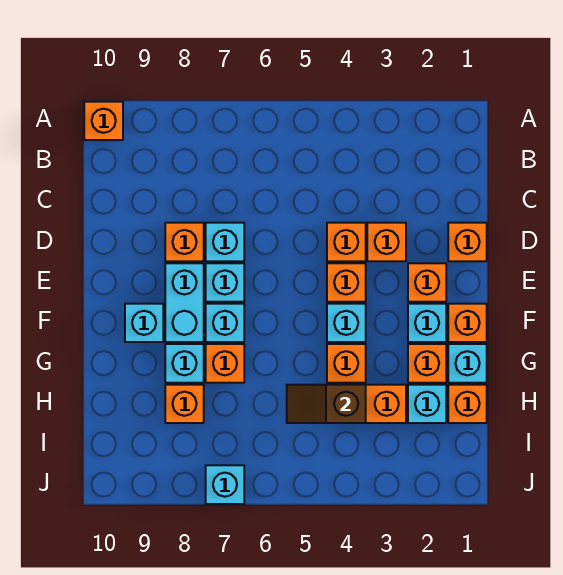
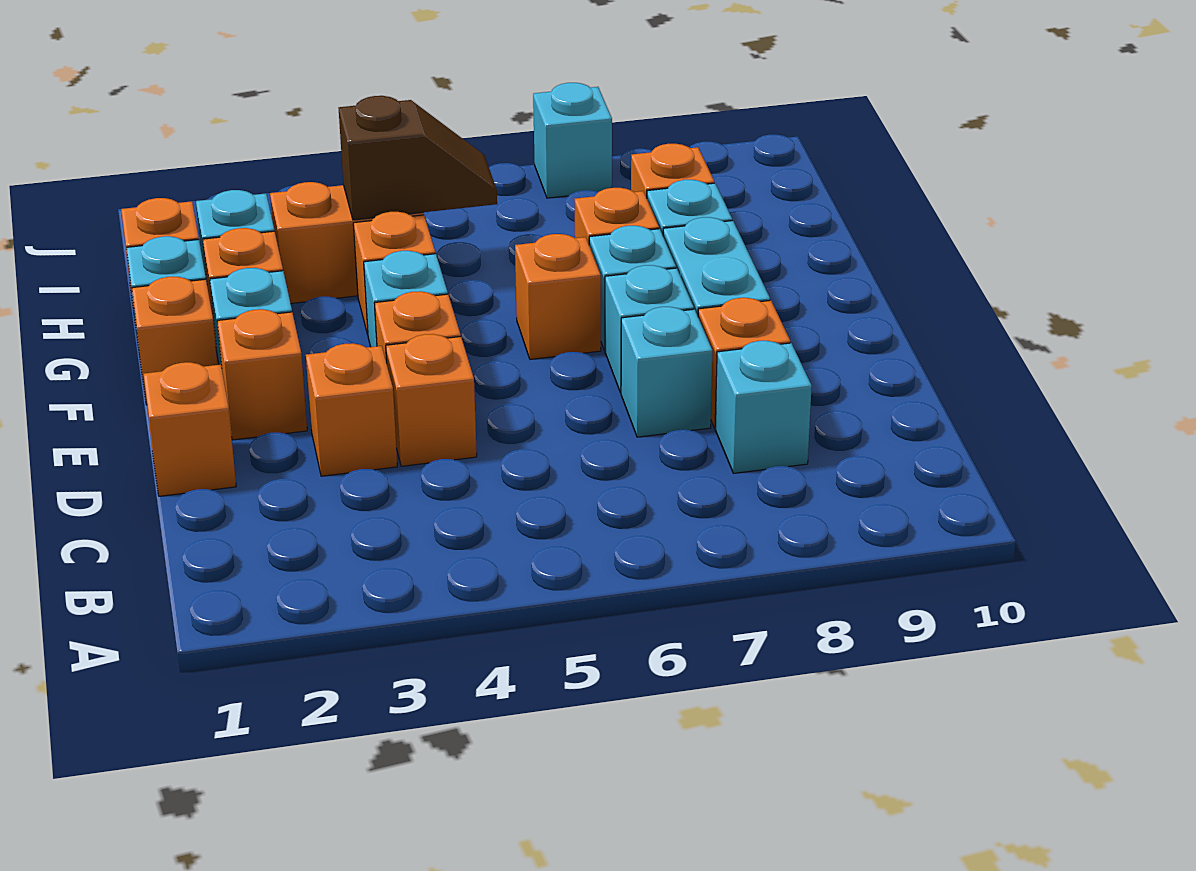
orange 1x1 brick [84,102,123,140] -> orange 1x1 brick moved to [515,234,601,359]
cyan 1x1 brick [125,304,163,342] -> cyan 1x1 brick moved to [715,341,812,473]

